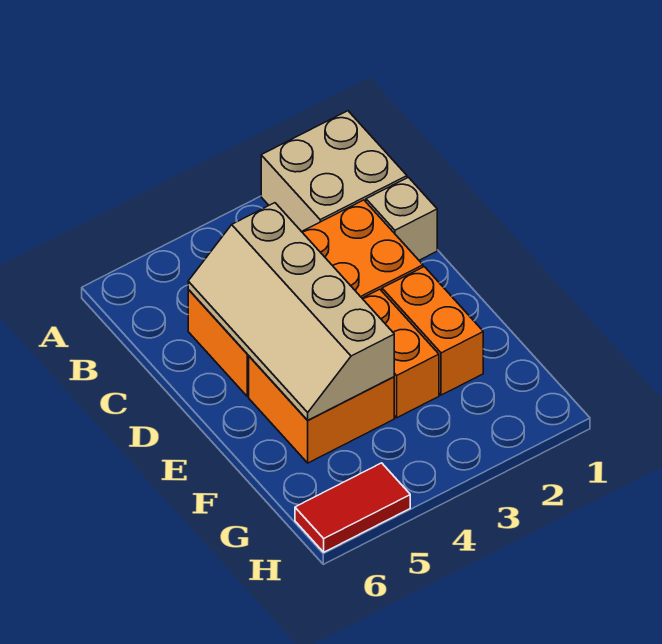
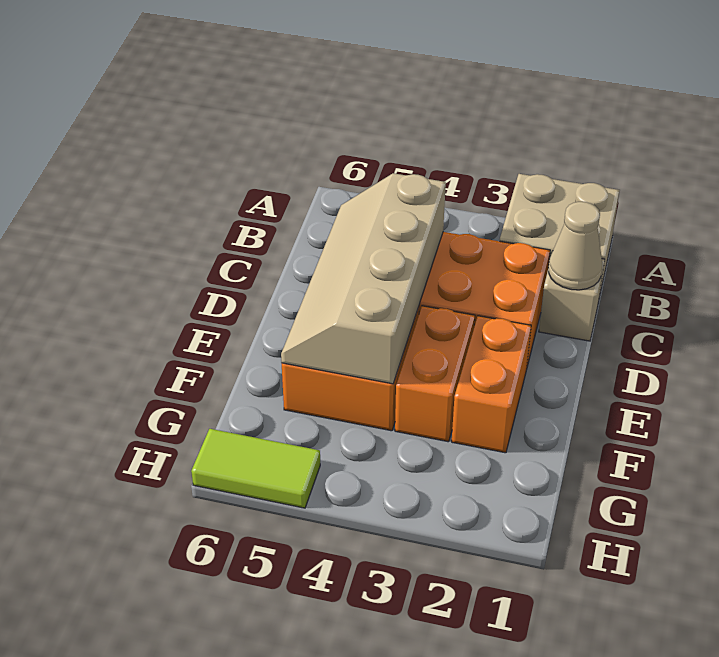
none -> tan 1x1 cone [549,202,602,290]
red 1x2 tile [295,463,410,552] -> lime 1x2 tile [191,429,320,508]

